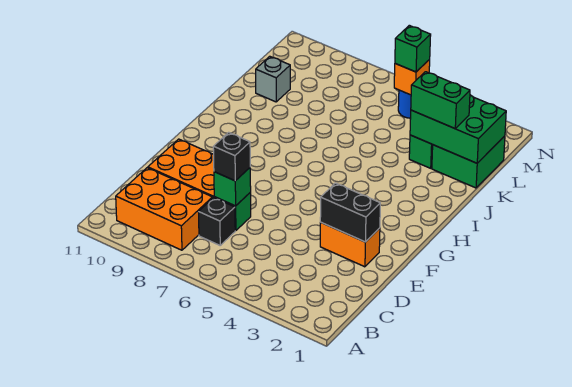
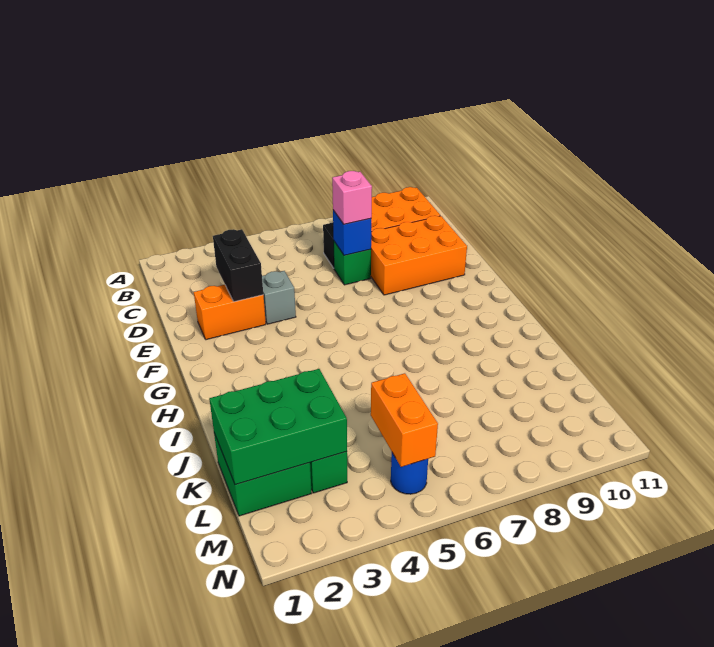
green 1x1 brick [214,168,251,206] -> blue 1x1 brick [333,210,371,255]
black 1x1 brick [213,132,250,181] -> pink 1x1 brick [332,171,372,224]
black 1x2 brick [320,183,380,242] -> black 1x2 brick turned to [213,229,263,302]
green 1x2 brick [411,72,470,128] -> none
grey 1x1 brick [256,56,290,102] -> grey 1x1 brick moved to [262,271,296,324]
orange 1x1 brick [394,59,430,95] -> orange 1x2 brick [371,373,438,467]
green 1x1 brick [395,25,431,72] -> none

